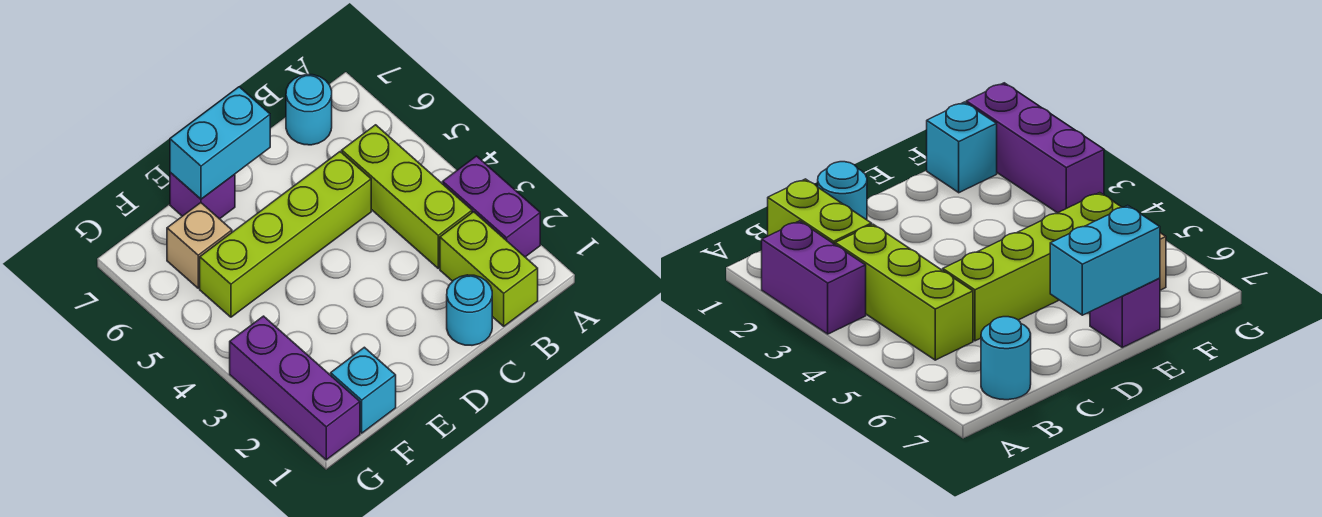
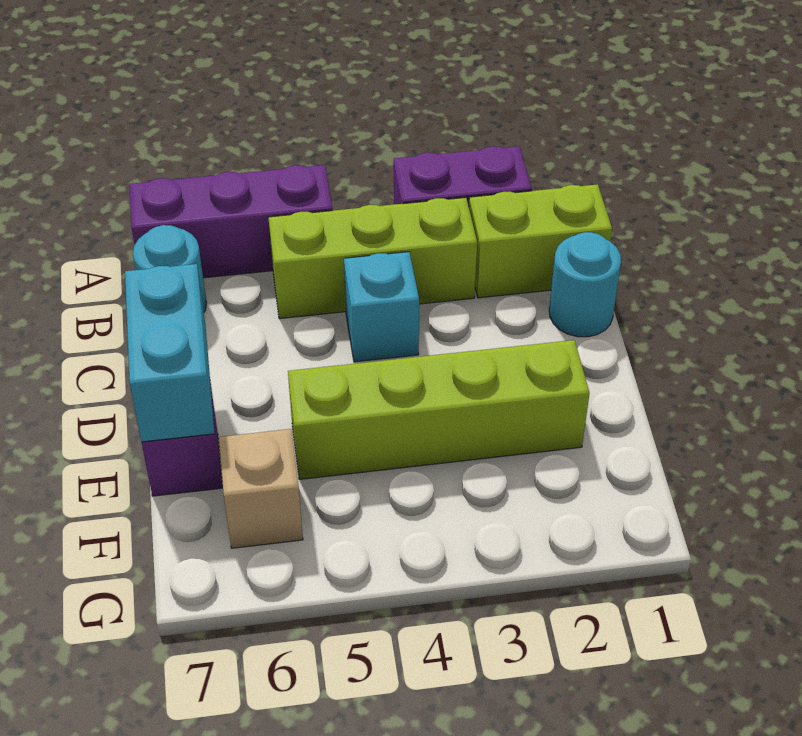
lime 1x4 brick [200,152,371,317] -> lime 1x4 brick turned to [288,340,590,479]
cyan 1x1 brick [331,347,396,433] -> cyan 1x1 brick moved to [344,252,419,362]
purple 1x3 brick [230,316,360,460] -> purple 1x3 brick moved to [130,165,332,278]

